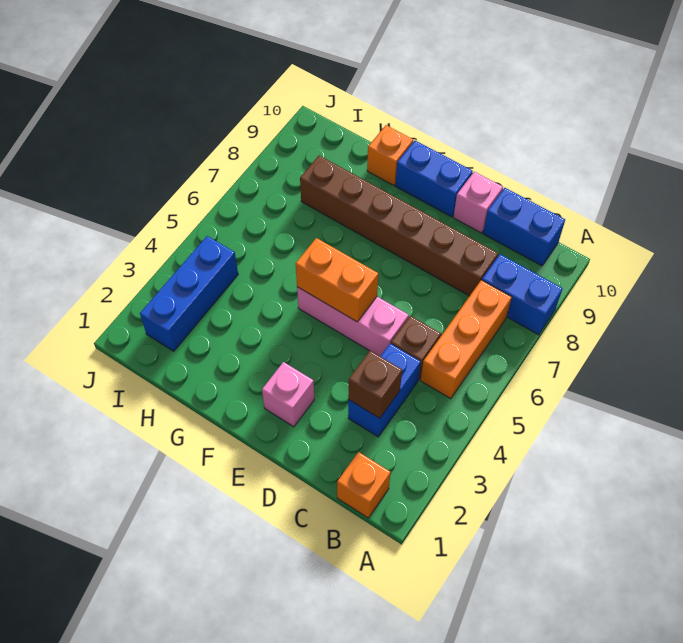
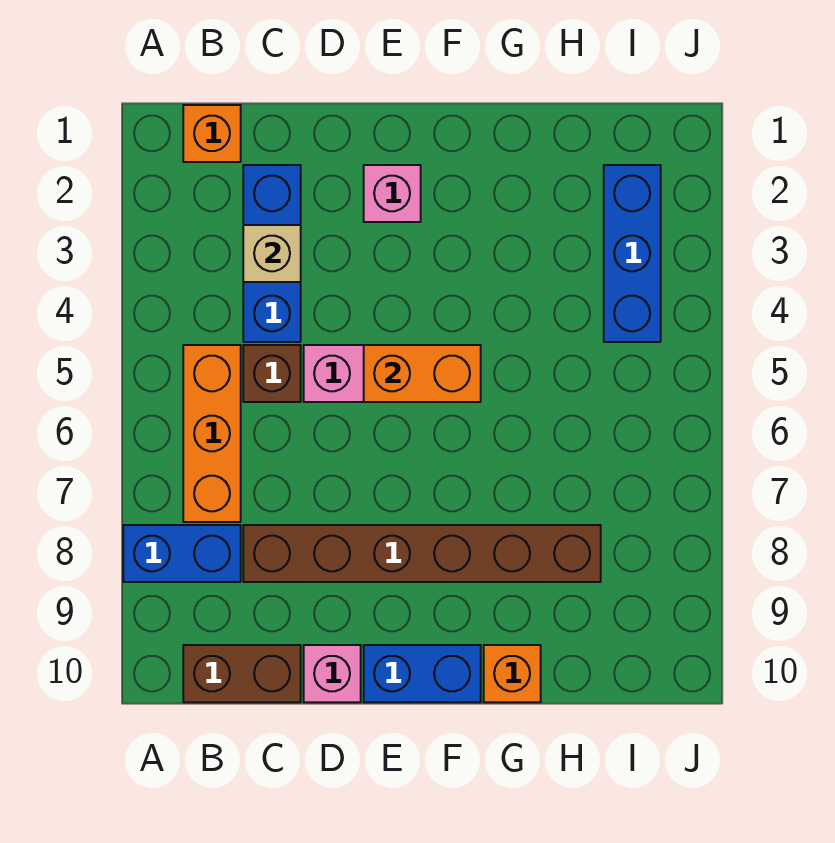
blue 1x2 brick [483,188,565,266] -> brown 1x2 brick [183,645,301,702]
blue 1x2 brick [348,343,421,437] -> blue 1x3 brick [243,165,301,342]
brown 1x1 brick [348,351,402,418] -> tan 1x1 brick [243,225,301,282]

